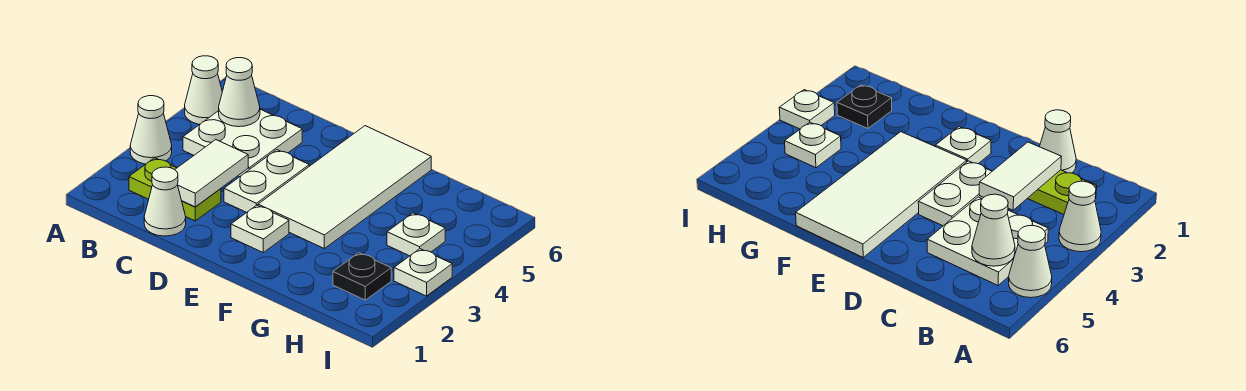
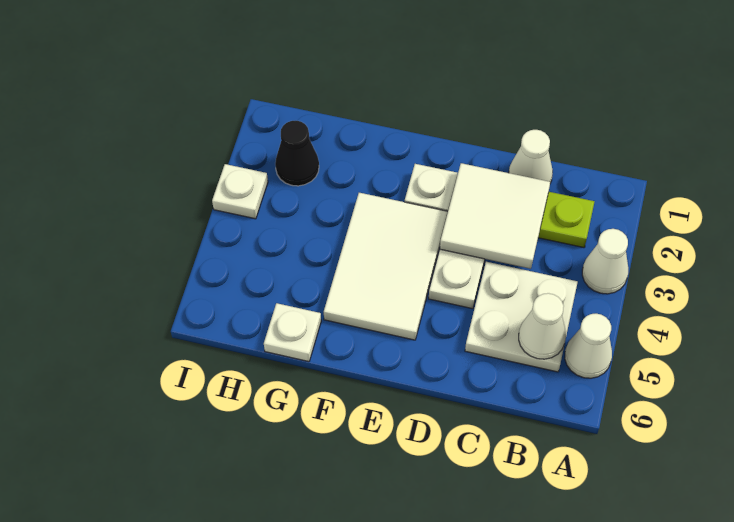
white 1x2 tile [175,140,248,207] -> white 2x2 tile [440,163,550,269]
white 2x4 tile [258,126,431,248] -> white 2x3 tile [324,193,447,340]
black 1x1 plate [333,253,391,300] -> black 1x1 cone [275,121,319,186]
white 1x1 plate [387,213,445,256] -> white 1x1 plate moved to [264,303,321,362]

